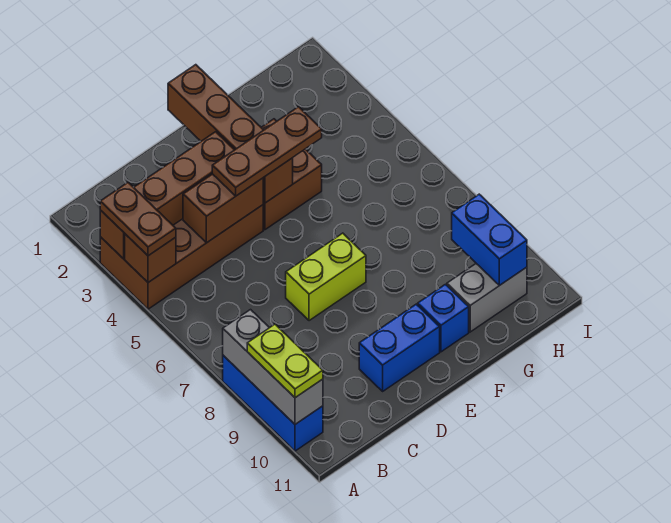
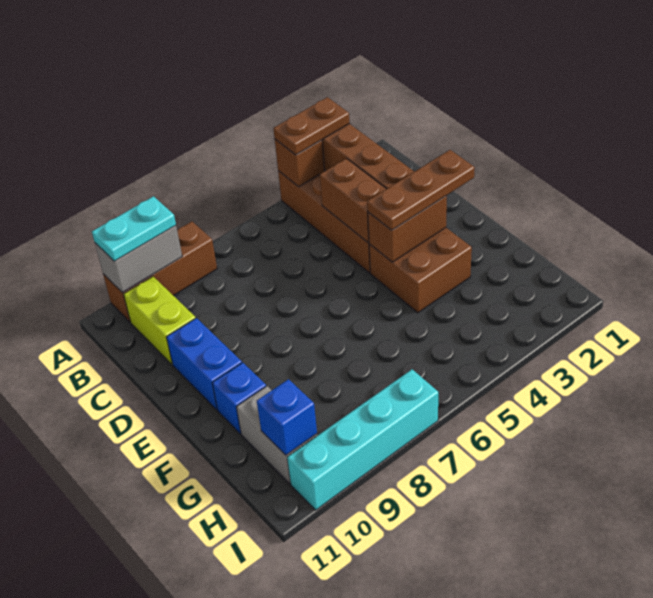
blue 1x3 brick [223,355,323,451] -> brown 1x3 brick [103,221,217,322]
grey 1x3 brick [223,310,323,424] -> grey 1x2 brick [95,225,182,293]
lime 1x2 plate [247,324,323,398] -> cyan 1x2 plate [92,196,176,261]
brown 1x3 plate [212,107,322,196] -> brown 1x3 plate turned to [367,150,475,230]
lime 1x2 brick [286,233,366,321] -> lime 1x2 brick moved to [124,276,195,364]
brown 1x4 brick [168,65,293,203] -> brown 1x2 brick [368,196,447,262]
blue 1x2 brick [452,194,527,286] -> blue 1x1 brick [257,379,317,455]
none -> cyan 1x4 brick [287,369,438,510]

